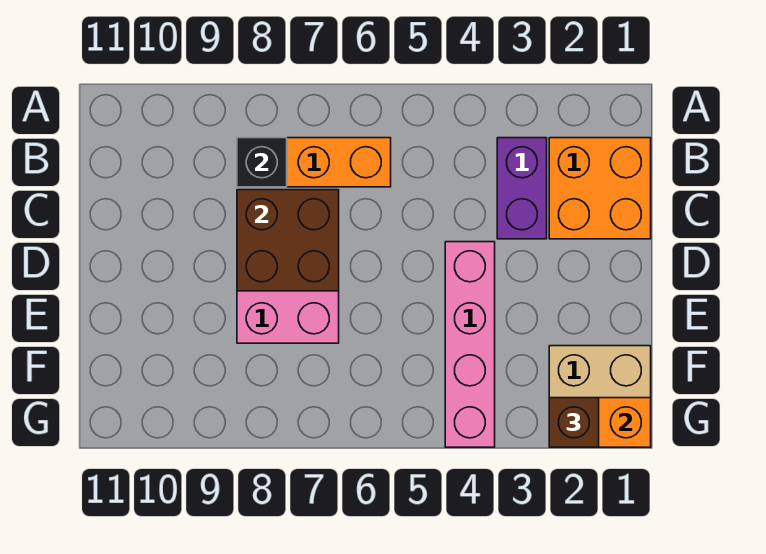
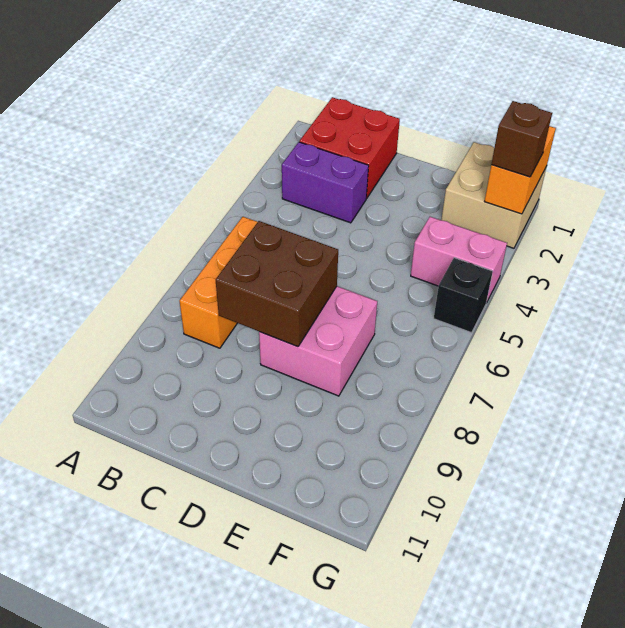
orange 2x2 brick [549,138,651,239] -> red 2x2 brick [300,97,400,198]
black 1x1 brick [237,138,287,187] -> black 1x1 brick moved to [434,258,493,333]
pink 1x4 brick [445,242,495,447] -> pink 1x2 brick [411,217,507,303]

